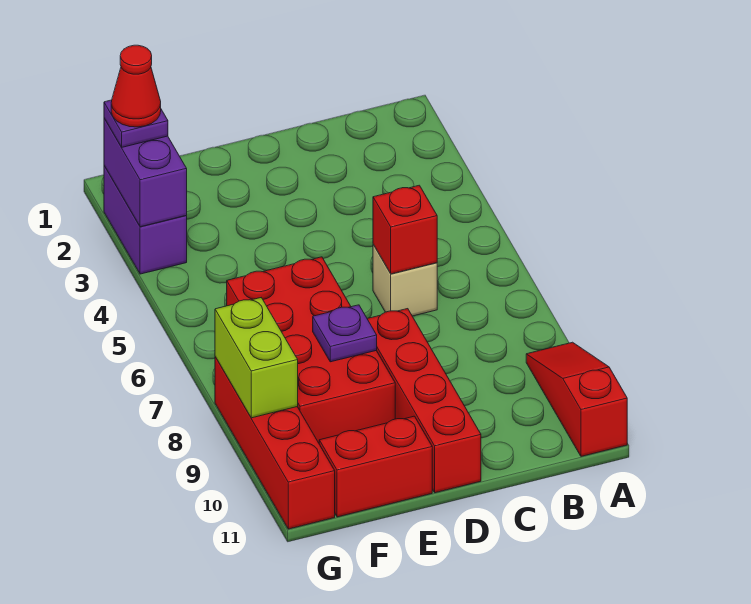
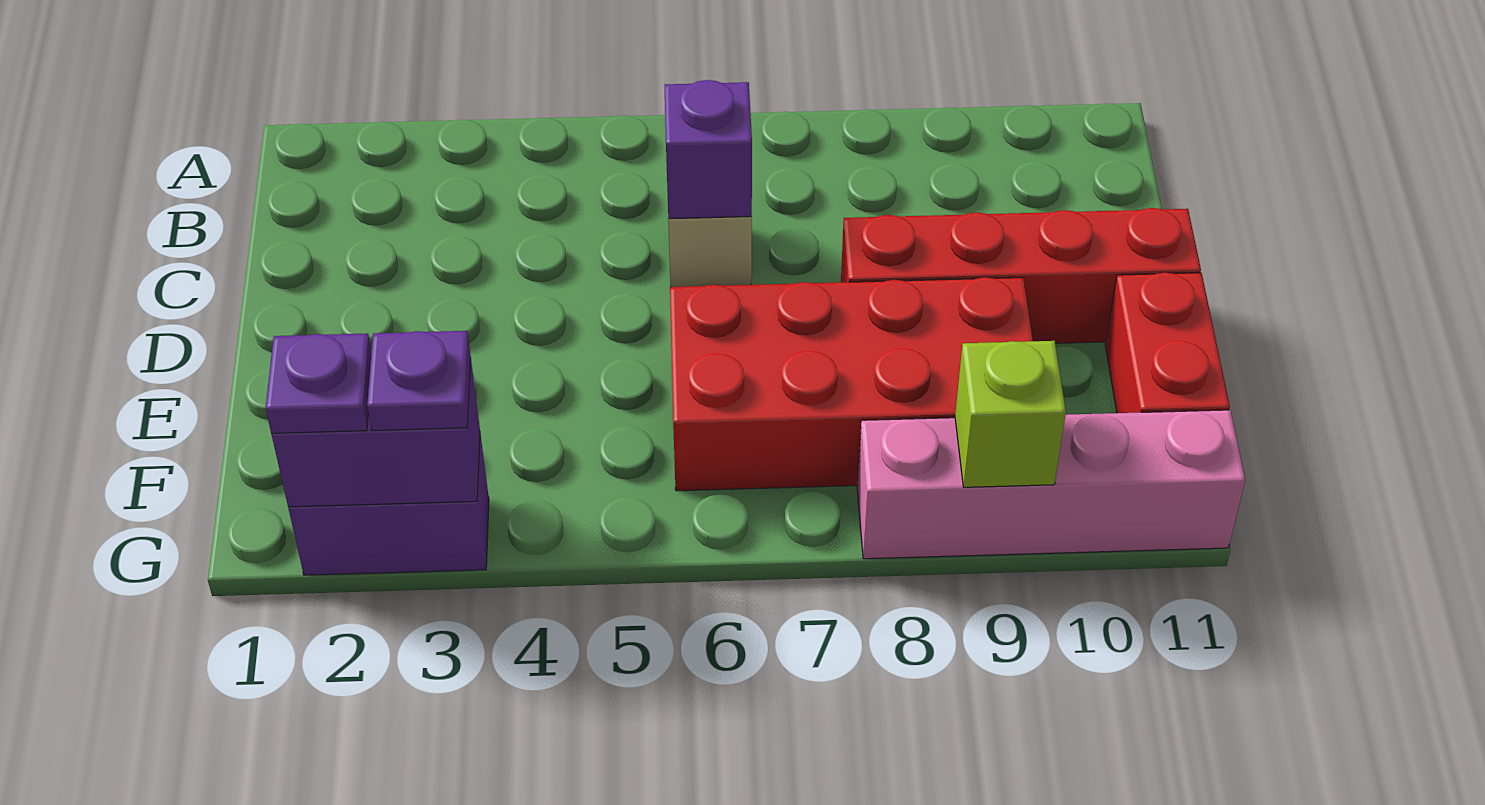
red 1x3 slope [526,342,627,456] -> none
red 1x1 brick [373,185,437,274] -> purple 1x1 brick [665,80,752,219]
purple 1x1 plate [313,305,377,362] -> purple 1x1 plate moved to [367,331,471,431]
red 1x1 cone [111,45,161,127] -> none
red 1x4 brick [215,357,335,529] -> pink 1x4 brick [857,410,1245,559]
lime 1x2 brick [215,298,298,418] -> lime 1x1 brick [955,341,1066,487]

